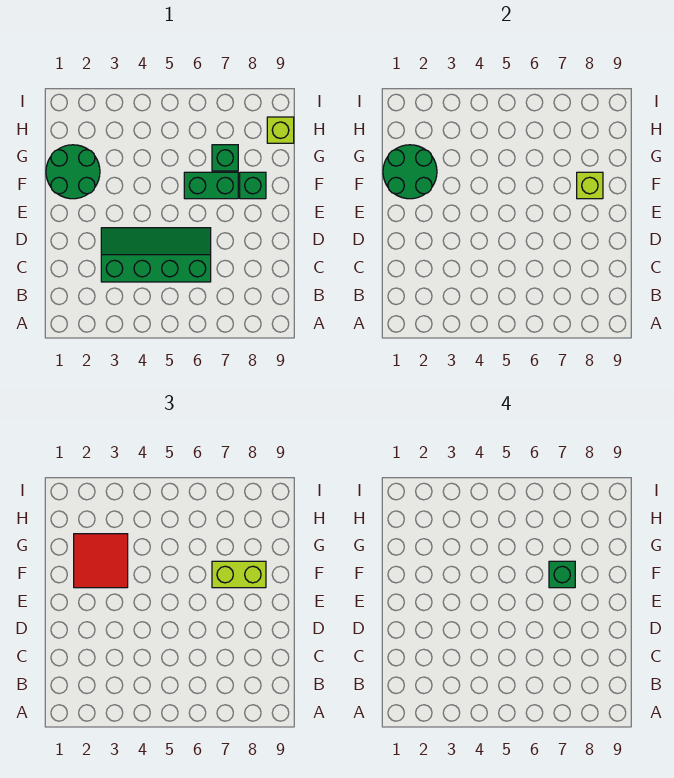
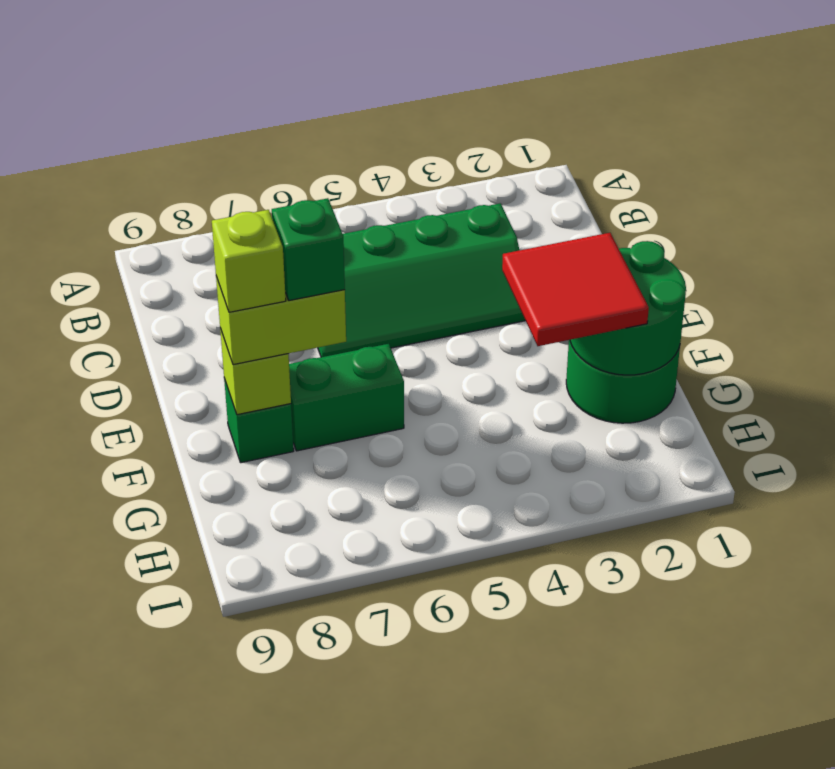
green 1x1 brick [212,145,238,171] -> none
lime 1x1 brick [267,117,294,143] -> lime 1x1 brick moved to [212,210,286,312]

